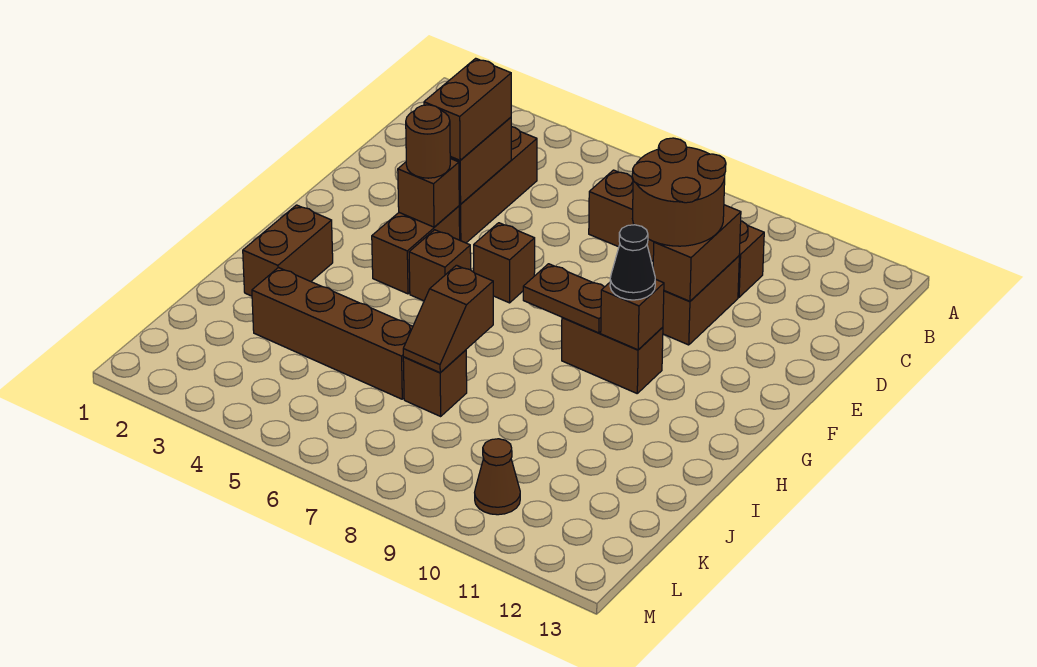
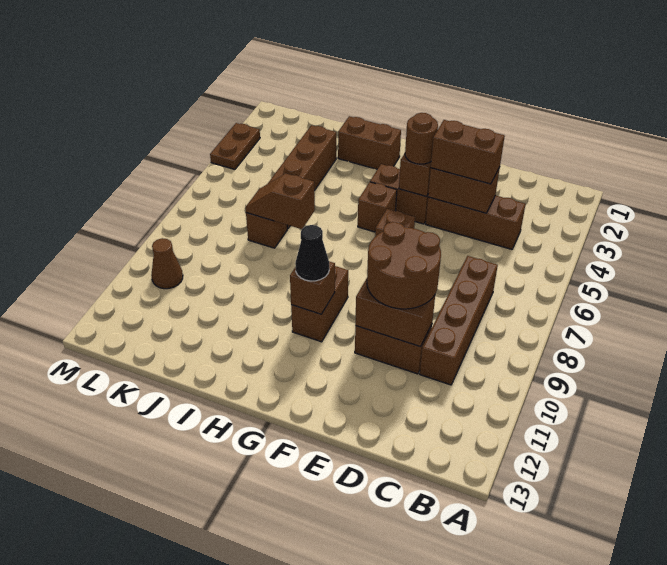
brown 1x2 plate [523,264,604,333] -> brown 1x2 plate moved to [210,123,260,169]

